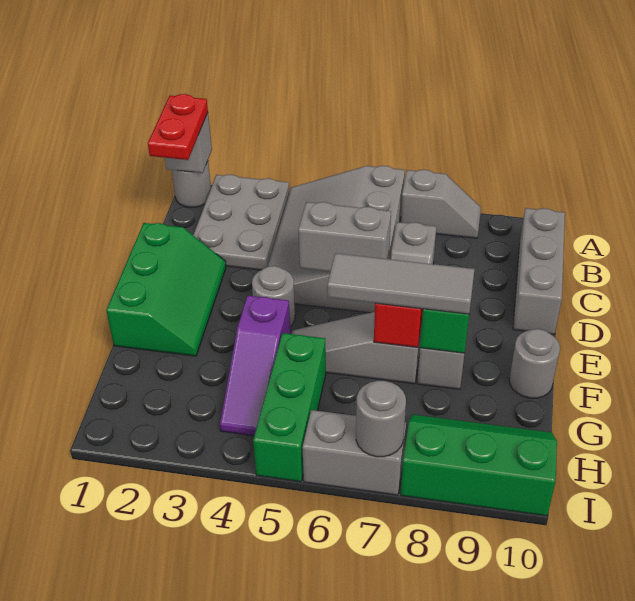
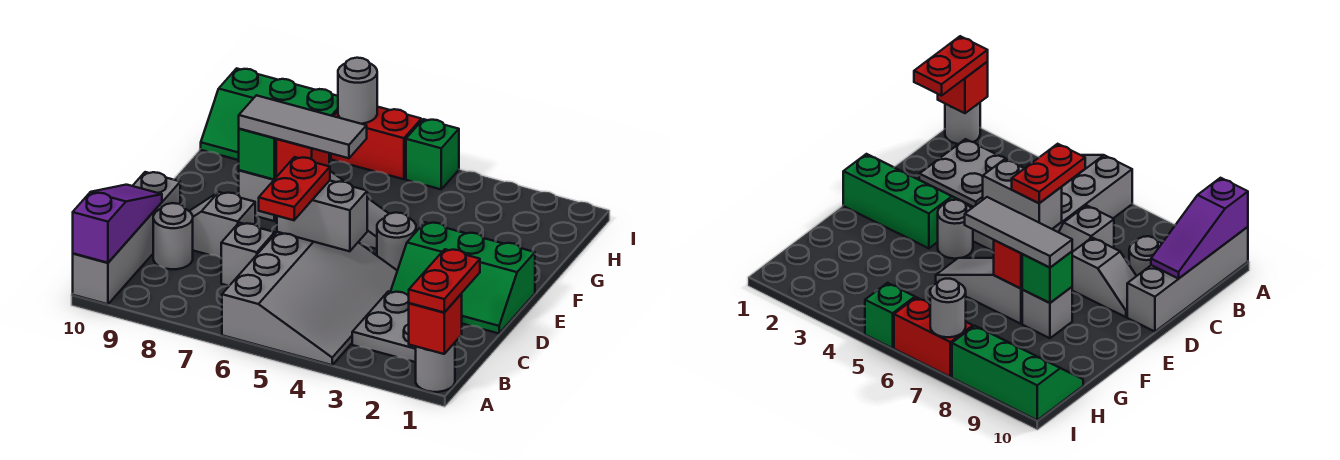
grey 1x1 brick [165,113,212,173] -> red 1x1 brick [409,294,462,354]
grey 2x3 plate [193,175,289,270] -> grey 2x2 plate [352,291,416,362]
grey 1x2 slope [401,170,481,238] -> grey 1x2 slope moved to [190,192,255,258]
grey 1x3 brick [513,208,565,334] -> grey 1x4 brick [73,172,180,304]
none -> red 1x2 plate [259,157,330,220]
green 2x3 slope [106,223,226,356] -> green 2x3 slope turned to [391,222,535,333]
purple 1x3 slope [220,296,290,436] -> purple 1x3 slope moved to [73,185,162,263]
grey 1x1 round brick [509,329,560,398] -> grey 1x1 round brick moved to [153,203,193,269]
green 1x3 brick [253,333,326,482] -> green 1x1 brick [406,119,459,189]
grey 1x2 brick [302,410,406,495] -> red 1x2 brick [331,107,421,179]

